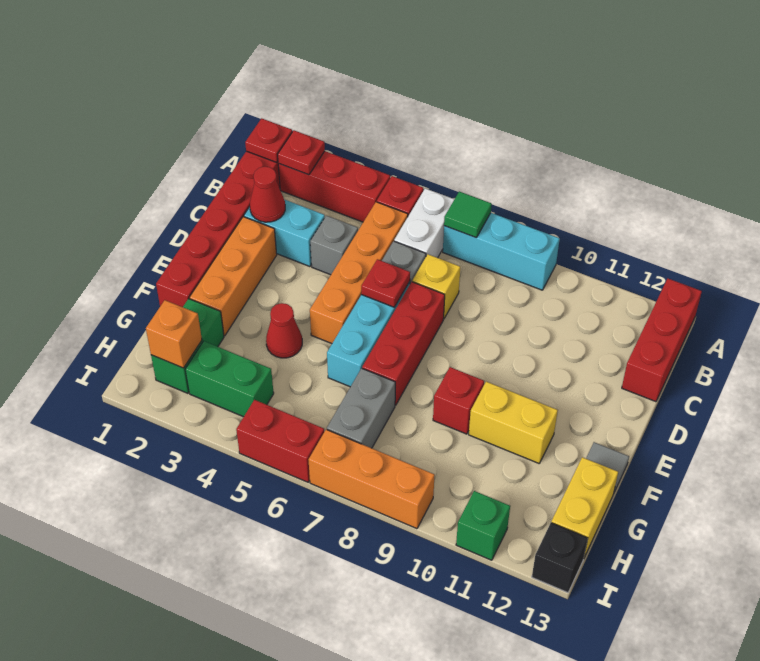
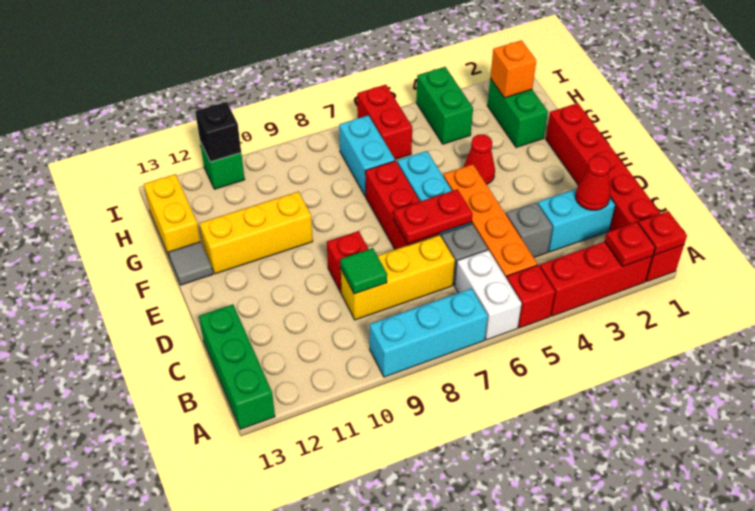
green 1x1 tile [444,191,492,238] -> green 1x1 tile moved to [340,248,387,294]
red 1x3 brick [622,279,702,402] -> green 1x3 brick [199,304,275,429]
yellow 1x1 brick [412,254,460,319] -> yellow 1x3 brick [341,235,455,320]
orange 1x3 brick [189,217,277,336] -> none
red 1x1 plate [361,259,410,307] -> red 1x2 plate [394,189,473,244]
red 1x1 brick [433,367,484,434] -> red 1x1 brick moved to [327,231,368,292]
yellow 1x2 brick [469,382,558,463] -> yellow 1x3 brick [199,192,313,274]
grey 1x2 brick [327,368,395,448] -> cyan 1x2 brick [339,115,395,196]
green 1x2 brick [185,341,274,417] -> green 1x2 brick turned to [416,67,473,144]
red 1x2 brick [236,400,324,482] -> red 1x2 brick turned to [357,85,412,159]
orange 1x3 brick [309,429,435,529] -> none
black 1x1 brick [532,523,588,593] -> black 1x1 brick moved to [195,102,241,162]

